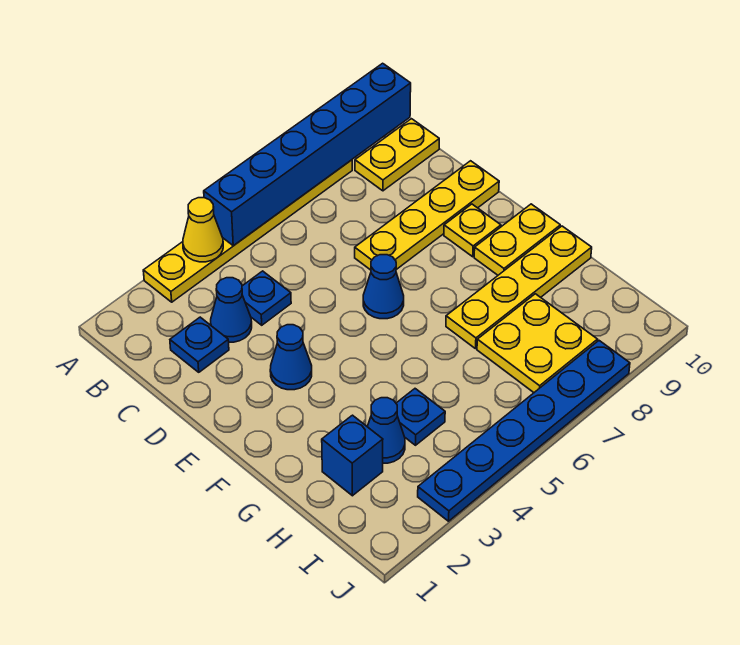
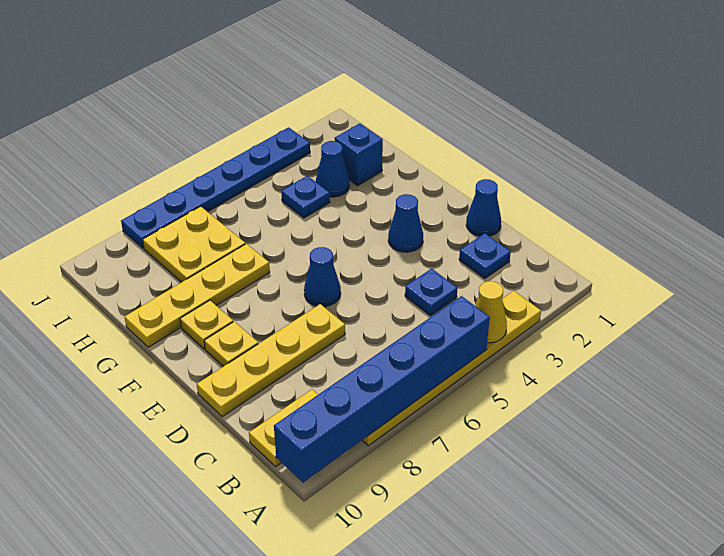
blue 1x1 cone [211,278,252,342] -> blue 1x1 cone moved to [466,179,501,236]
yellow 1x2 plate [474,204,560,275] -> yellow 1x1 plate [180,300,233,349]

